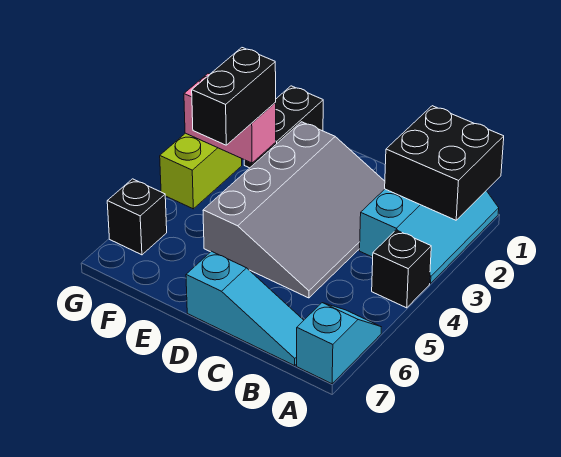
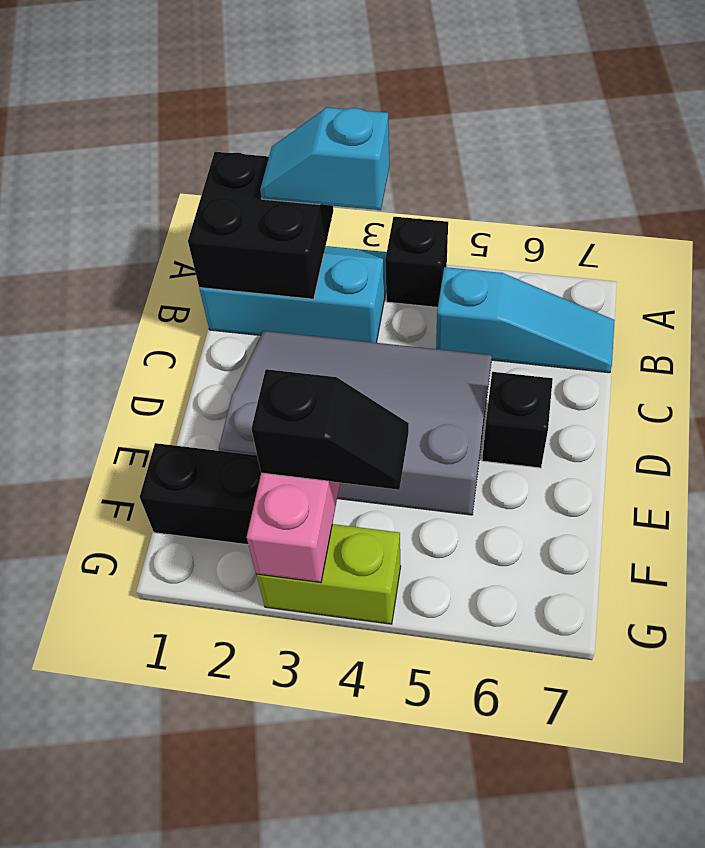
cyan 1x2 slope [297,303,381,384] -> cyan 1x2 slope moved to [260,108,389,210]
cyan 1x3 slope [186,251,304,366] -> cyan 1x3 slope turned to [436,267,615,373]
black 1x2 brick [192,48,276,145] -> black 1x2 slope [251,369,409,490]
black 1x1 brick [107,179,167,255] -> black 1x1 brick moved to [482,372,553,468]

